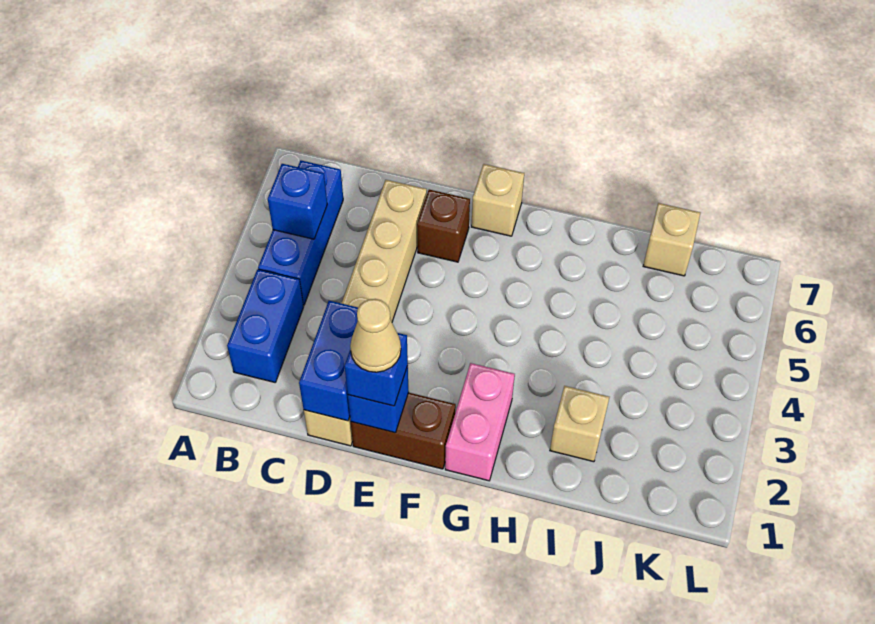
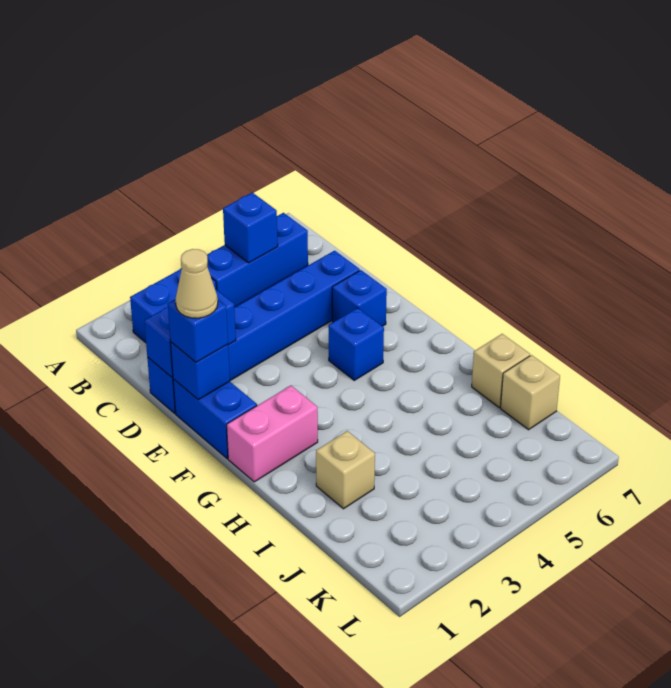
tan 1x6 brick [304,180,427,446] -> blue 1x6 brick [147,251,360,413]
brown 1x2 brick [351,393,456,469] -> blue 1x2 brick [173,379,257,459]
brown 1x1 brick [417,190,470,262] -> blue 1x1 brick [332,270,387,326]
none -> blue 1x1 brick [329,308,384,380]
tan 1x1 brick [471,164,524,236] -> tan 1x1 brick moved to [472,334,530,407]

